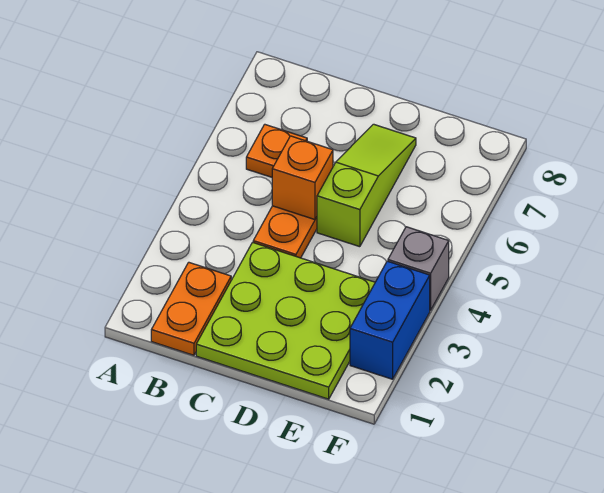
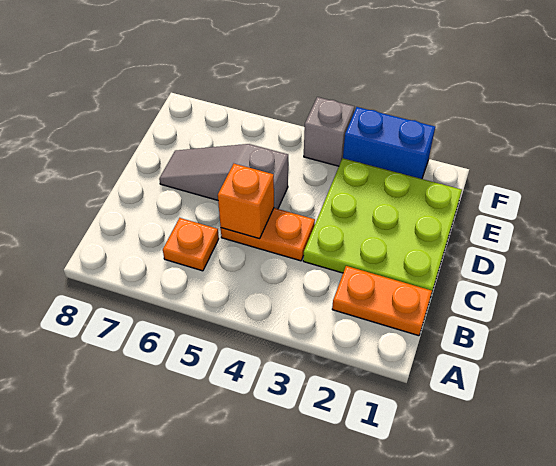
lime 1x3 slope [317,124,416,247] -> grey 1x3 slope [159,144,288,209]

